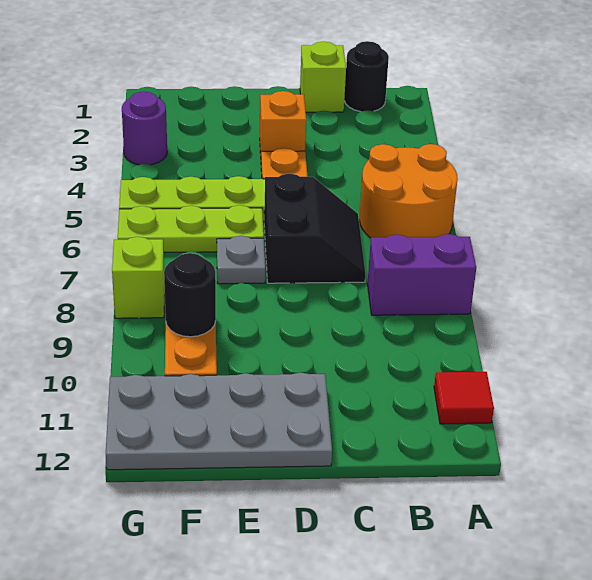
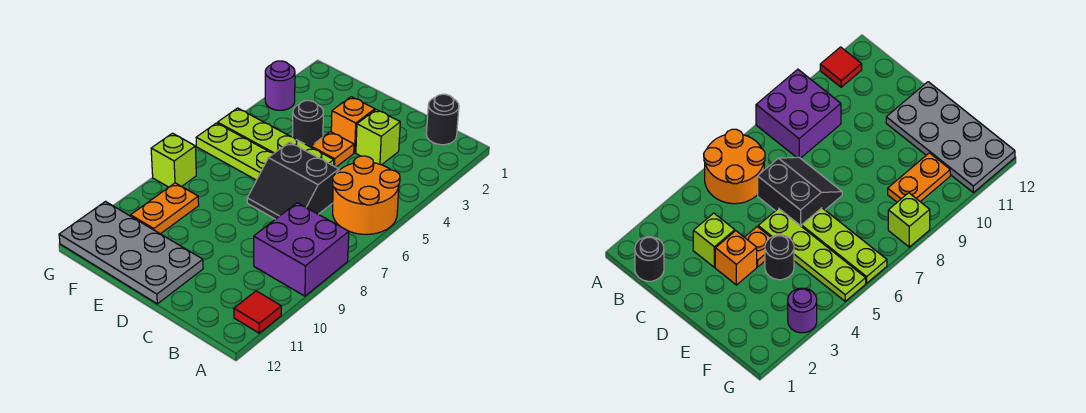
purple 1x2 brick [367,234,476,315] -> purple 2x2 brick [254,203,349,296]
lime 1x1 brick [300,41,346,112] -> lime 1x1 brick moved to [356,110,400,165]
black 2x2 slope [264,174,365,283] -> black 2x2 slope turned to [247,142,339,219]
grey 1x1 plate [217,236,265,284] -> none
black 1x1 round brick [164,253,216,337] -> black 1x1 round brick moved to [293,101,323,147]

